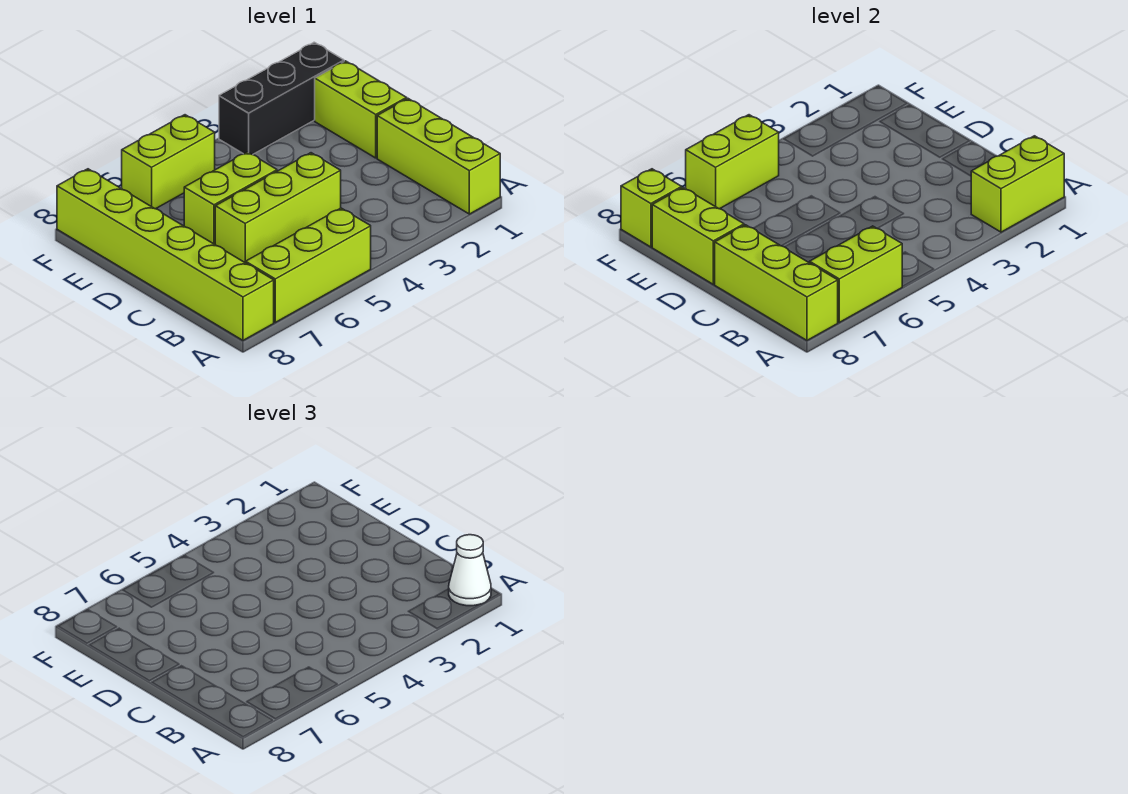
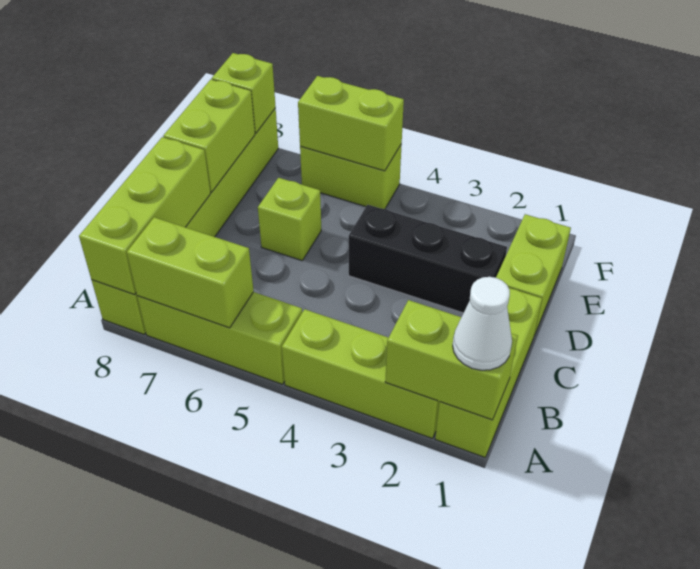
lime 1x3 brick [215,153,341,263] -> lime 1x3 brick moved to [282,309,439,439]
lime 1x2 brick [184,152,277,244] -> lime 1x1 brick [258,178,321,261]
black 1x3 brick [219,42,344,155] -> black 1x3 brick moved to [349,205,507,313]

